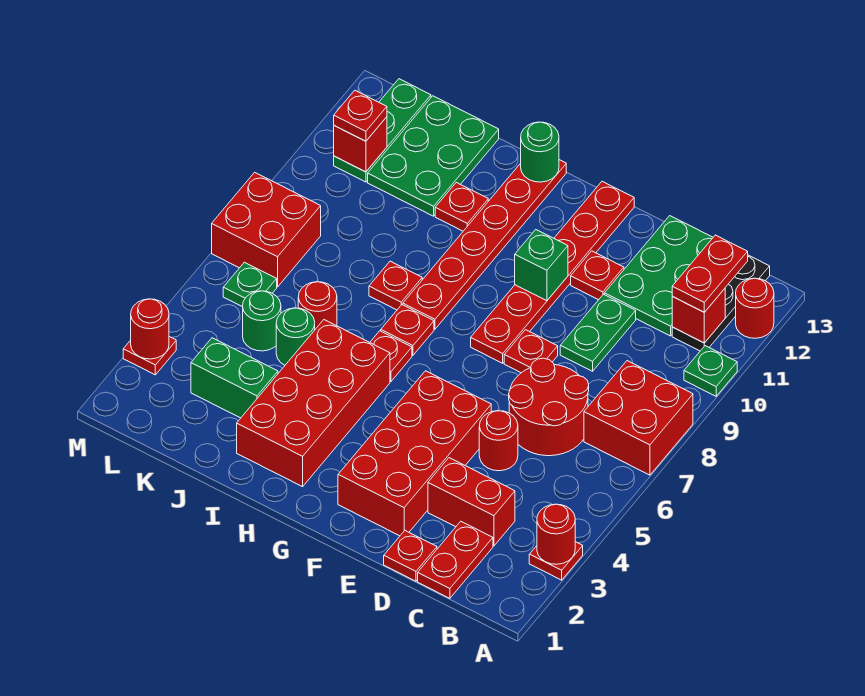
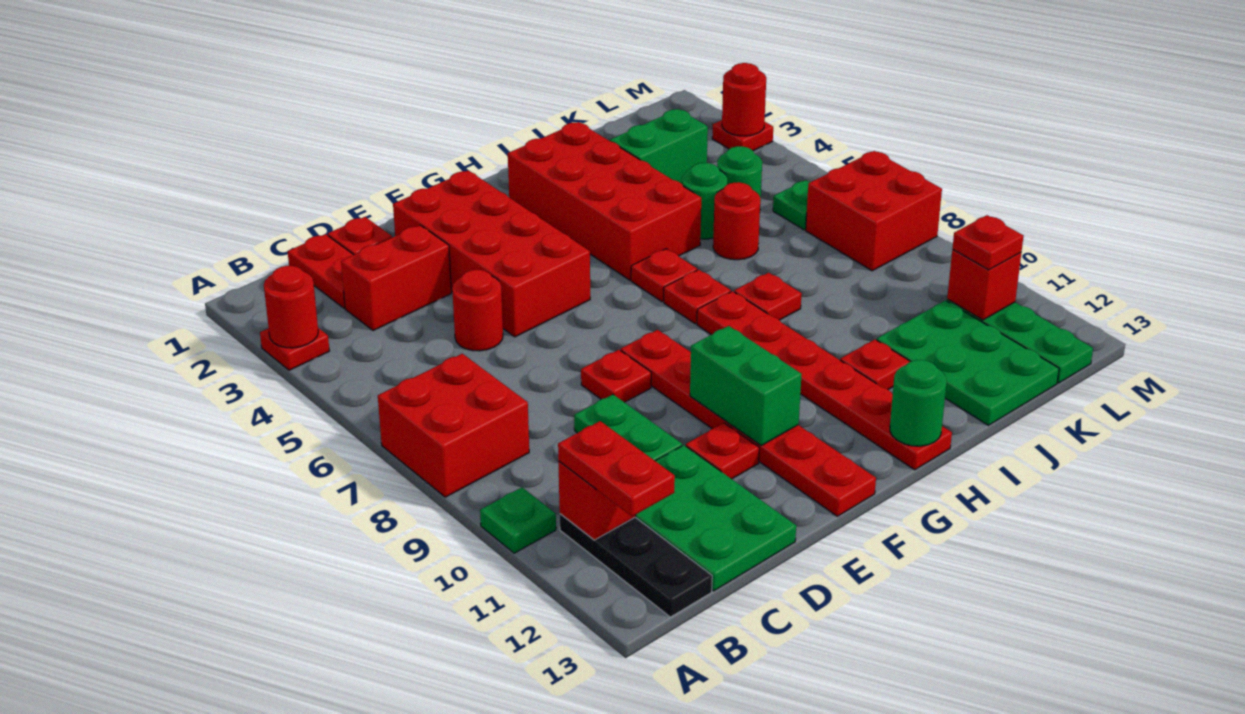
red 1x1 round brick [736,278,774,338] -> none
red 2x2 round brick [509,358,589,456] -> none
green 1x1 brick [515,230,568,301] -> green 1x2 brick [690,326,802,445]

